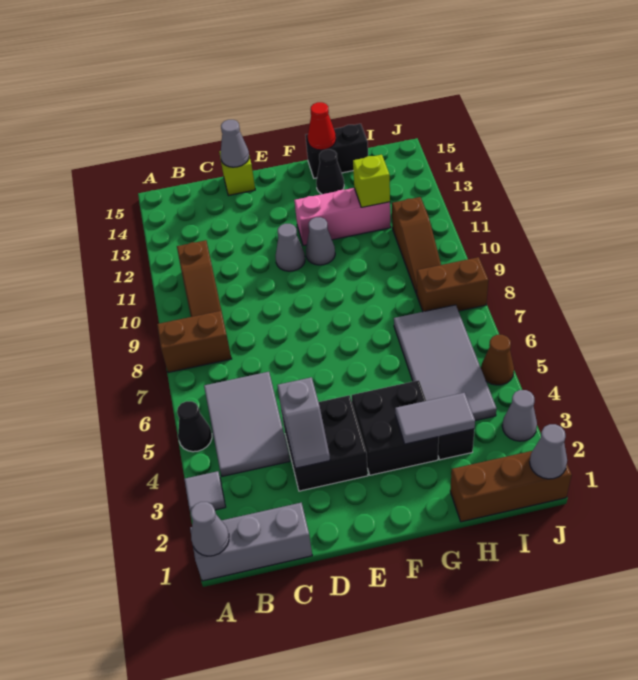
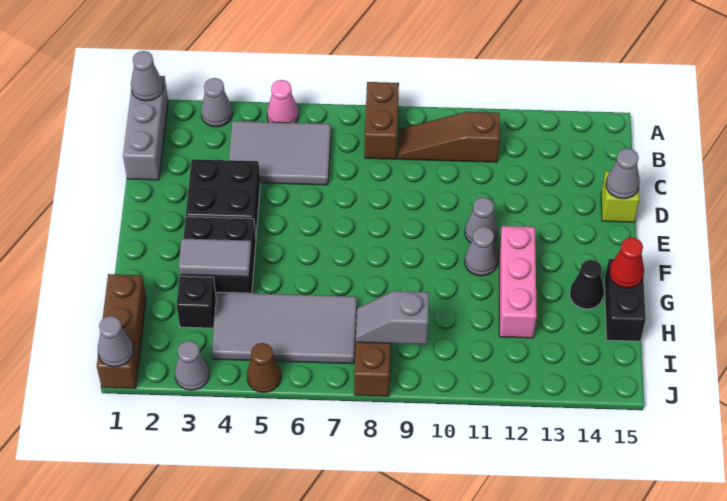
grey 1x1 tile [184,471,225,512] -> grey 1x1 cone [201,78,233,127]
black 1x1 cone [177,401,212,452] -> pink 1x1 cone [267,80,299,123]
grey 1x2 slope [277,377,330,468] -> grey 1x2 slope moved to [356,291,429,344]
grey 1x2 tile [395,393,475,444] -> grey 1x2 tile turned to [179,239,252,277]
lime 1x1 brick [353,155,390,207] -> none
brown 1x3 slope [392,197,441,294] -> none

